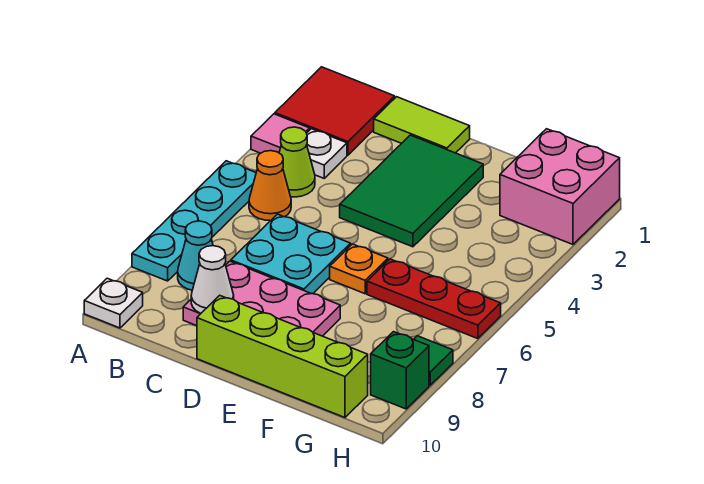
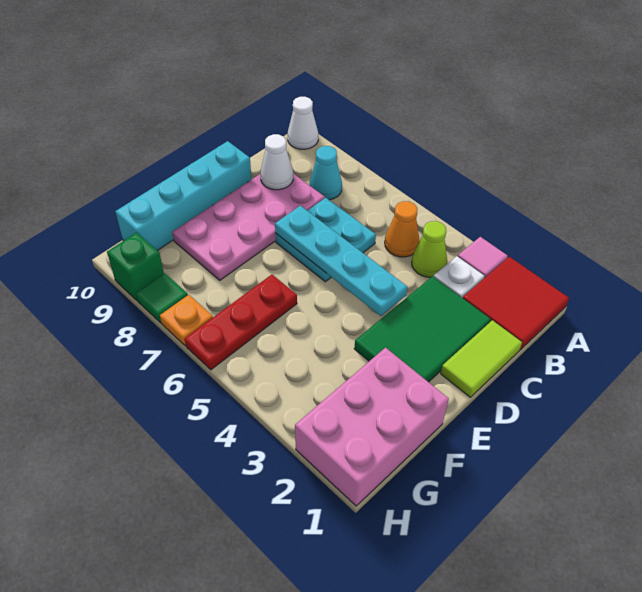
cyan 1x4 plate [132,161,256,281] -> cyan 1x4 plate moved to [275,206,407,316]
white 1x1 plate [84,278,143,328] -> white 1x1 cone [288,97,318,149]
pink 2x3 plate [183,261,340,336] -> pink 2x4 plate [172,174,325,280]
green 2x3 tile [340,135,483,247] -> green 2x3 tile turned to [354,276,491,382]
lime 1x4 brick [197,295,368,418] -> cyan 1x4 brick [115,141,252,251]
orange 1x1 plate [330,244,388,294] -> orange 1x1 plate moved to [160,295,213,346]
pink 2x2 brick [500,129,620,244] -> pink 2x3 brick [295,348,449,506]

